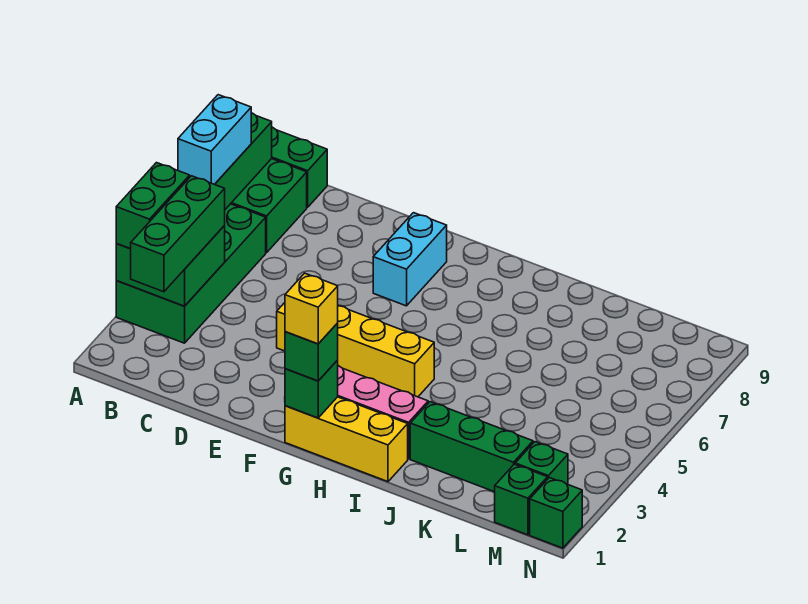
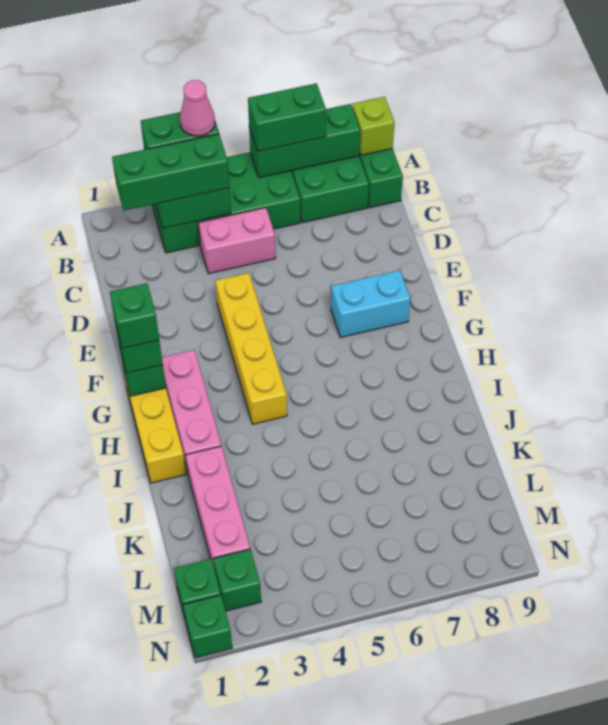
none -> pink 1x1 cone [180,80,215,136]
cyan 1x2 brick [178,95,251,184] -> green 1x2 brick [248,83,326,151]
none -> lime 1x1 brick [352,97,395,155]
none -> pink 1x2 brick [198,208,276,274]
yellow 1x1 brick [285,273,338,344] -> green 1x1 brick [110,283,159,349]
green 1x3 brick [410,402,533,492] -> pink 1x3 brick [186,446,250,570]

